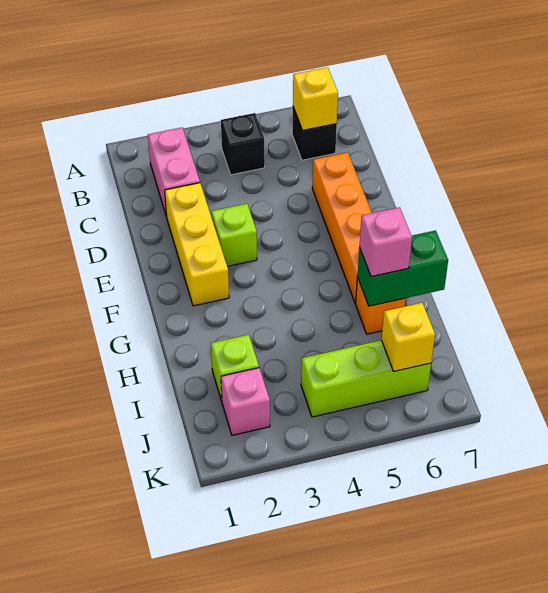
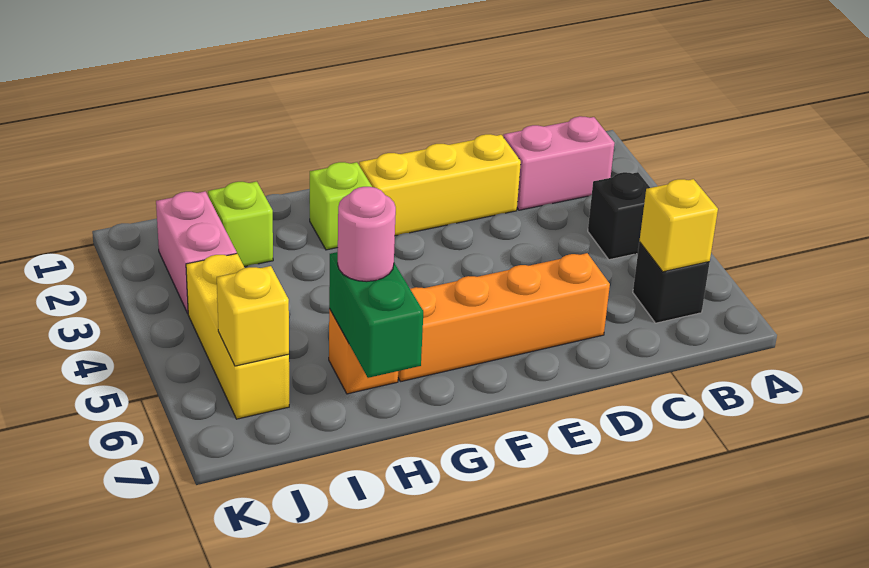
lime 1x1 brick [211,204,257,266] -> lime 1x1 brick moved to [310,162,372,250]
pink 1x1 brick [359,207,412,277] -> pink 1x1 round brick [338,187,396,282]
pink 1x1 brick [221,368,270,435] -> pink 1x2 brick [156,191,237,313]
lime 1x3 brick [301,340,431,417] -> yellow 1x3 brick [186,254,289,419]

